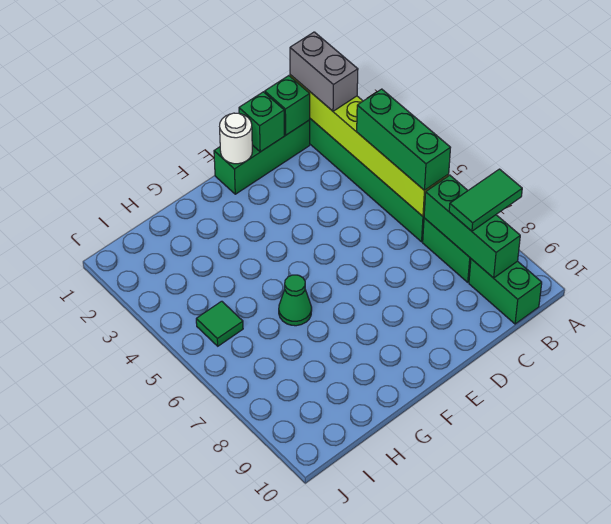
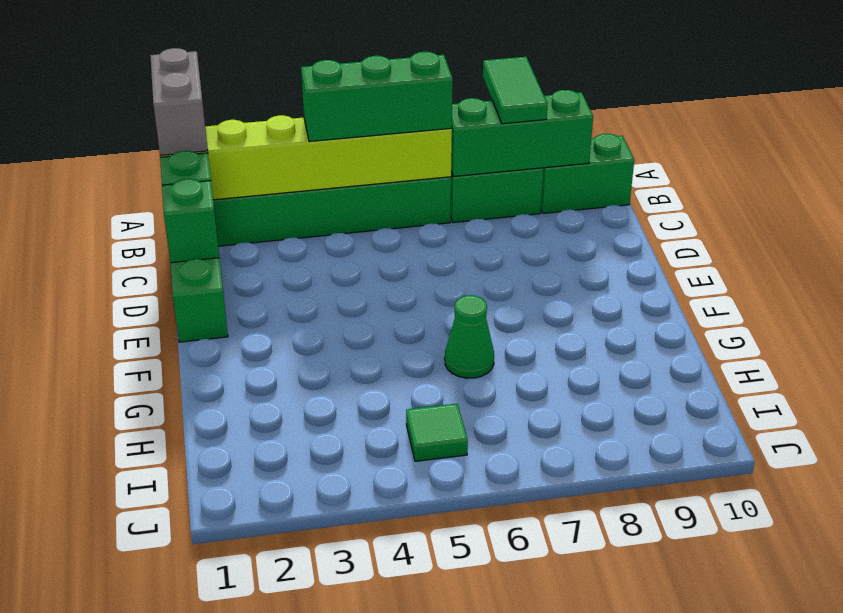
grey 1x2 brick [290,32,358,111] -> grey 1x2 brick turned to [150,48,208,155]
white 1x1 round brick [220,113,252,164] -> none

